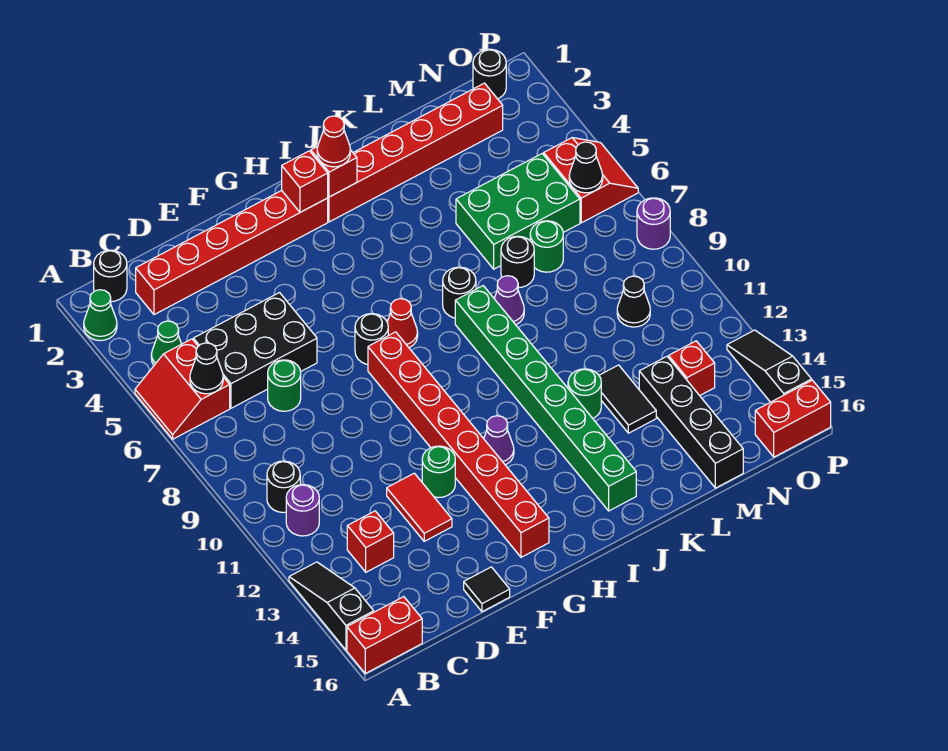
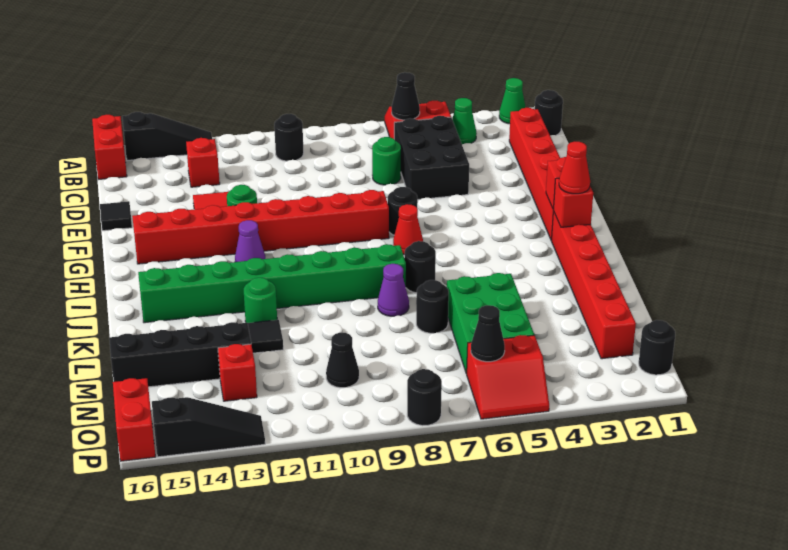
purple 1x1 round brick [286,485,319,536] -> none
green 1x1 round brick [530,221,563,272] -> none
purple 1x1 round brick [637,198,670,249] -> black 1x1 round brick [407,369,442,426]

